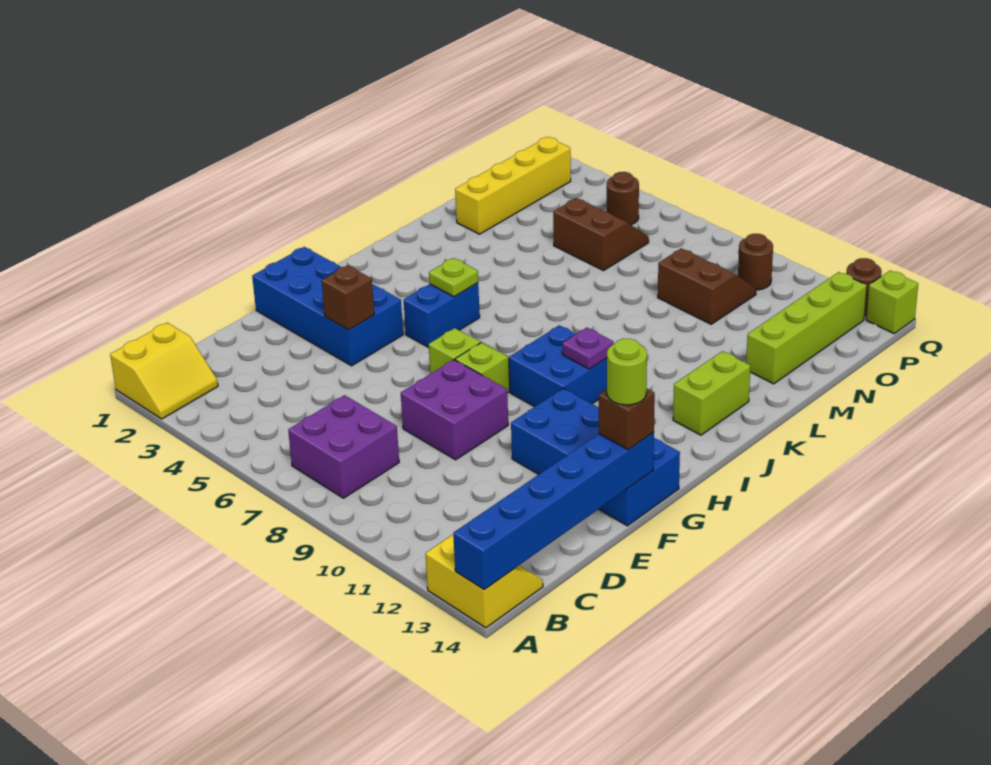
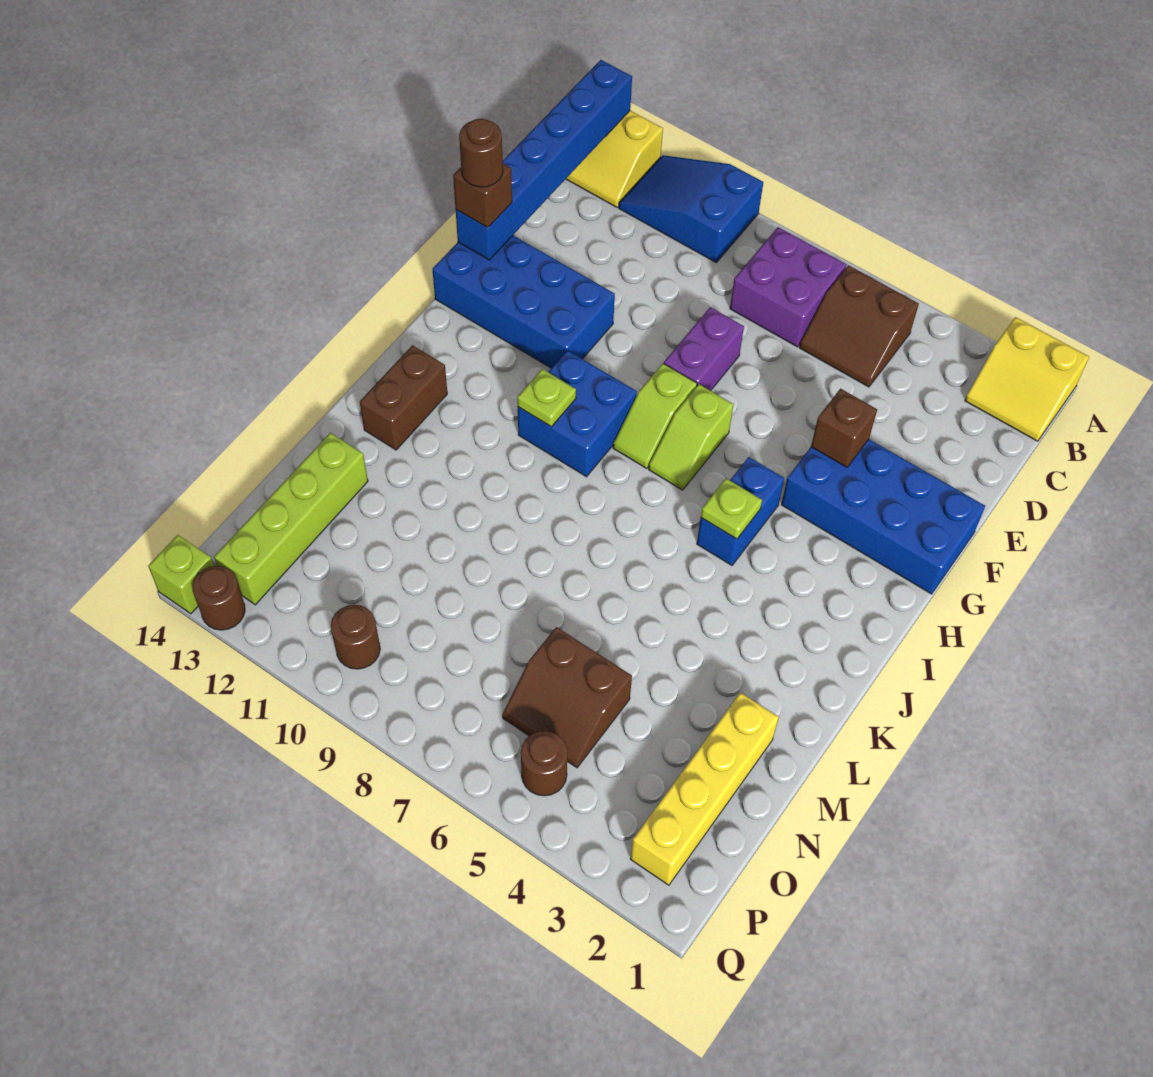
yellow 2x2 slope [110,323,218,419] -> yellow 2x2 slope turned to [965,317,1089,441]
none -> blue 2x3 slope [619,155,763,262]
purple 2x2 brick [401,360,508,460] -> purple 1x2 brick [664,307,744,391]
lime 1x1 round brick [607,339,647,405] -> brown 1x1 round brick [459,119,503,187]
purple 1x1 plate [562,328,614,369] -> lime 1x1 plate [517,369,576,427]
lime 1x2 brick [673,351,750,435] -> brown 1x2 brick [360,345,447,450]
brown 2x2 slope [658,248,756,324] -> brown 2x2 slope moved to [799,265,919,387]

